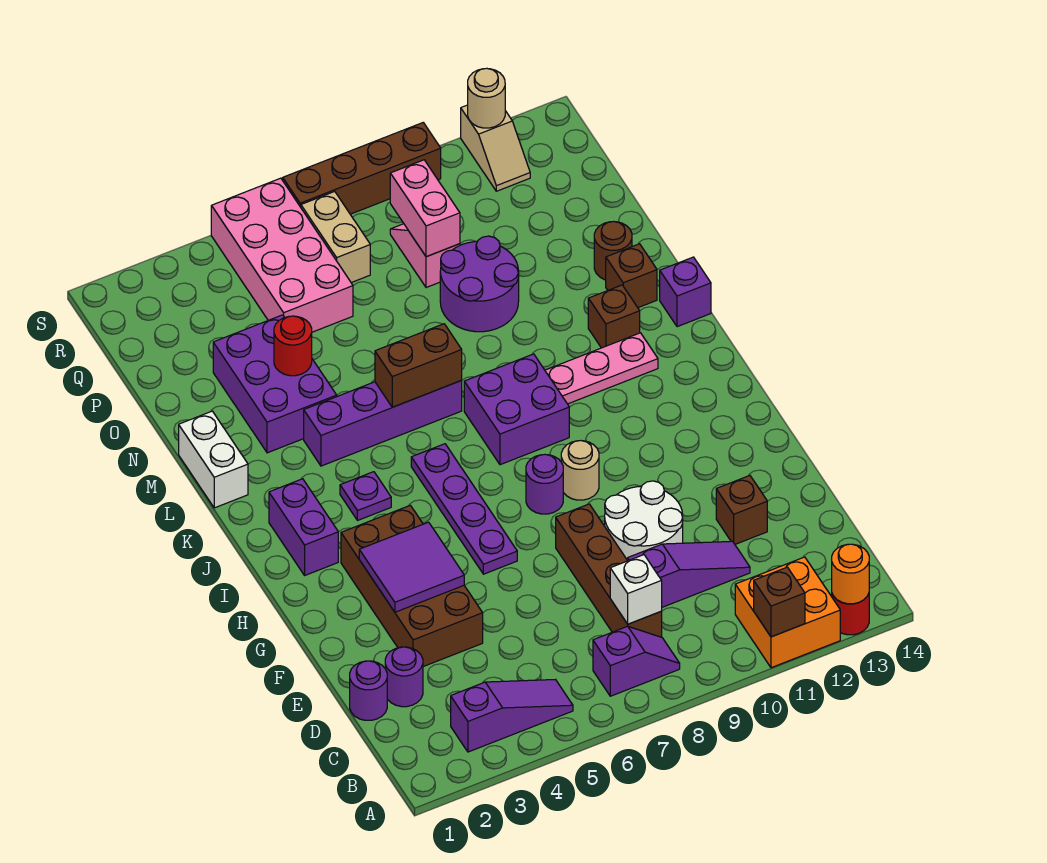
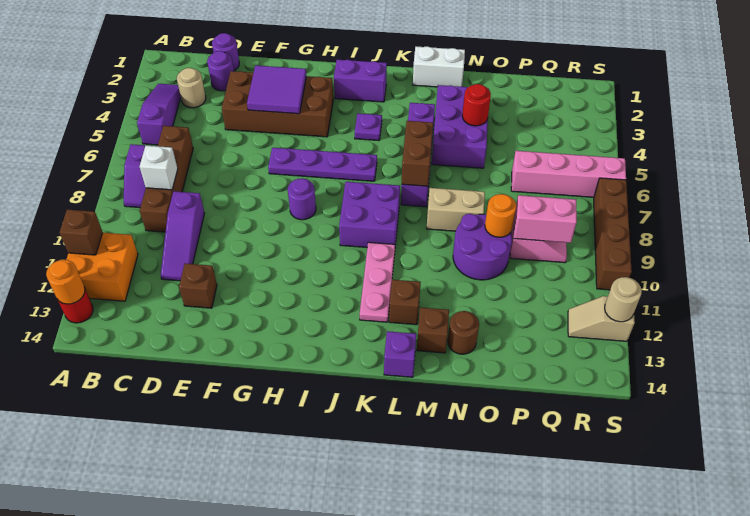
purple 1x3 slope [451,680,573,752] -> purple 1x3 slope turned to [137,84,181,145]
brown 1x4 brick [556,504,662,637] -> brown 1x4 brick turned to [140,126,193,232]
white 2x2 round brick [605,481,683,560] -> none
tan 1x1 round brick [561,441,599,500] -> tan 1x1 round brick moved to [177,68,206,108]
purple 2x3 brick [213,315,337,453] -> purple 2x3 brick turned to [432,85,488,168]
none -> orange 1x1 round brick [485,194,516,237]
pink 2x4 brick [211,178,353,332] -> pink 1x4 brick [511,151,626,197]
tan 1x2 brick [301,191,370,283] -> tan 1x2 brick moved to [427,188,485,231]

